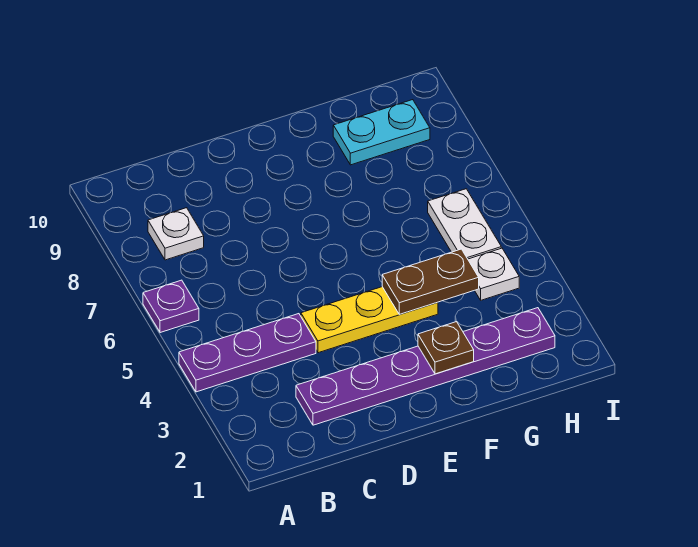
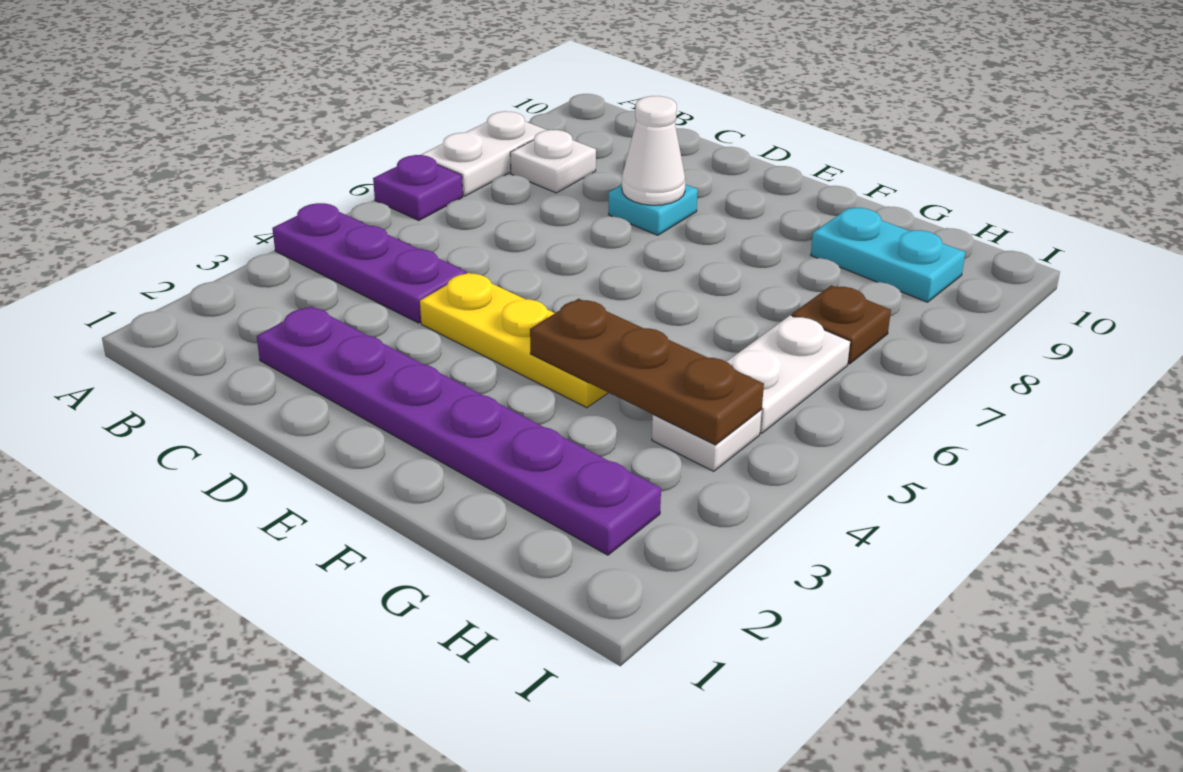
none -> white 1x2 plate [421,111,546,196]
none -> cyan 1x1 plate [609,184,698,235]
none -> white 1x1 cone [622,96,686,205]
brown 1x1 plate [418,322,474,374] -> brown 1x1 plate moved to [792,285,891,364]
brown 1x2 plate [382,249,479,314] -> brown 1x3 plate [530,299,764,445]

